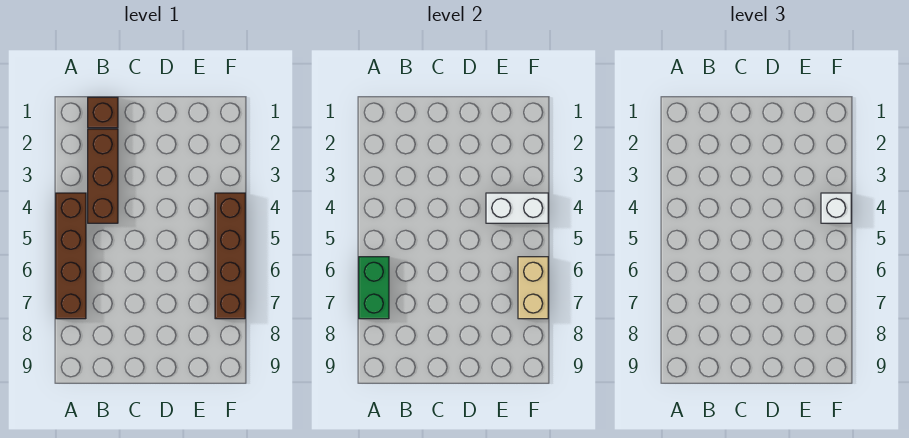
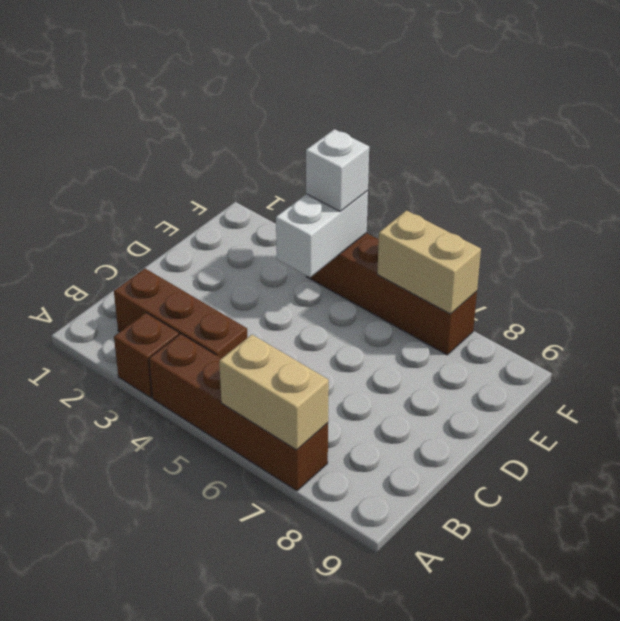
green 1x2 brick [359,257,389,319] -> tan 1x2 brick [219,335,329,450]
brown 1x1 brick [88,97,118,128] -> brown 1x1 brick moved to [114,313,179,398]

